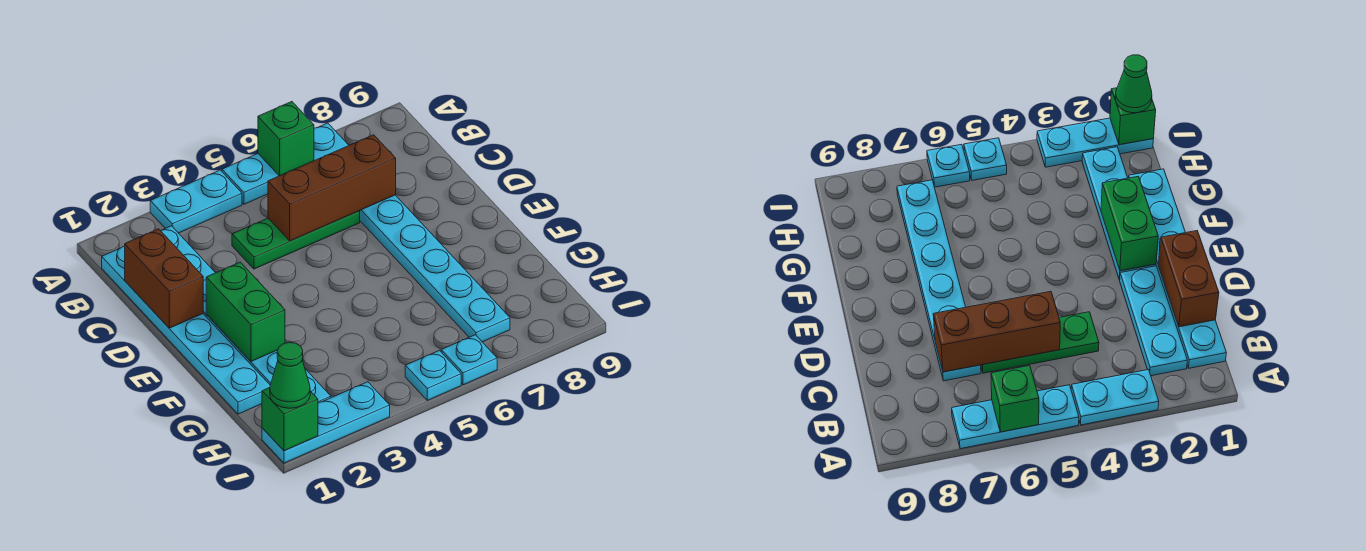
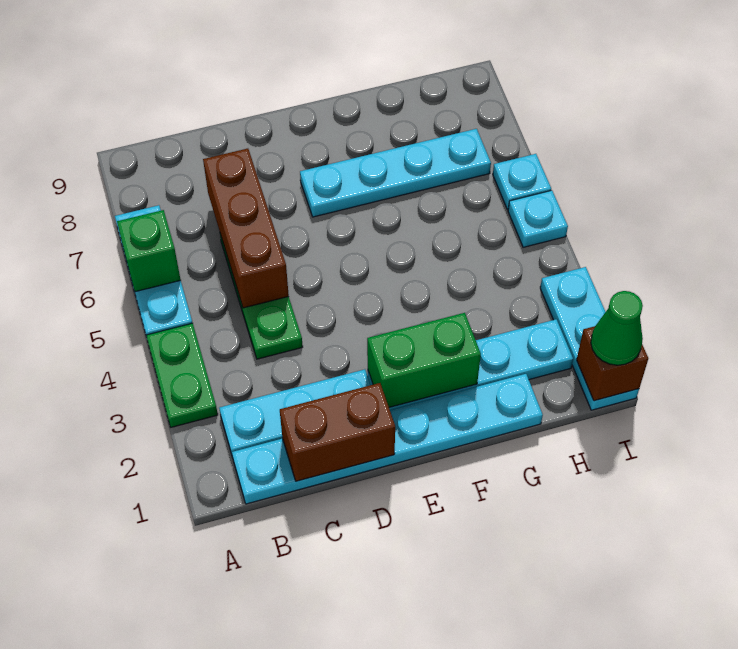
cyan 1x2 plate [150,170,242,233] -> green 1x2 plate [146,323,218,427]
cyan 1x6 plate [360,195,510,342] -> cyan 1x4 plate [300,129,491,217]
green 1x1 brick [262,388,318,451] -> brown 1x1 brick [577,326,648,401]

